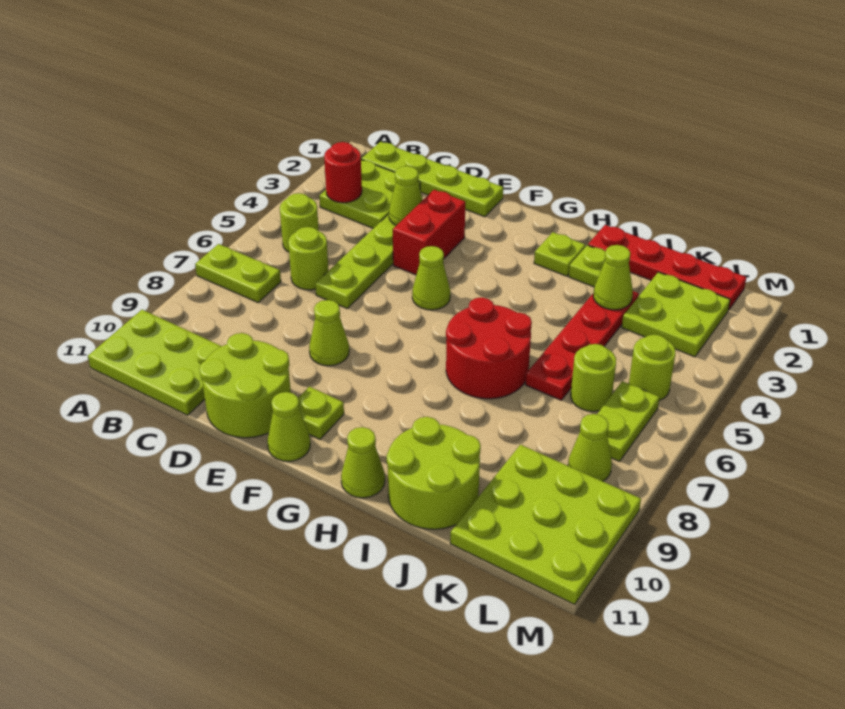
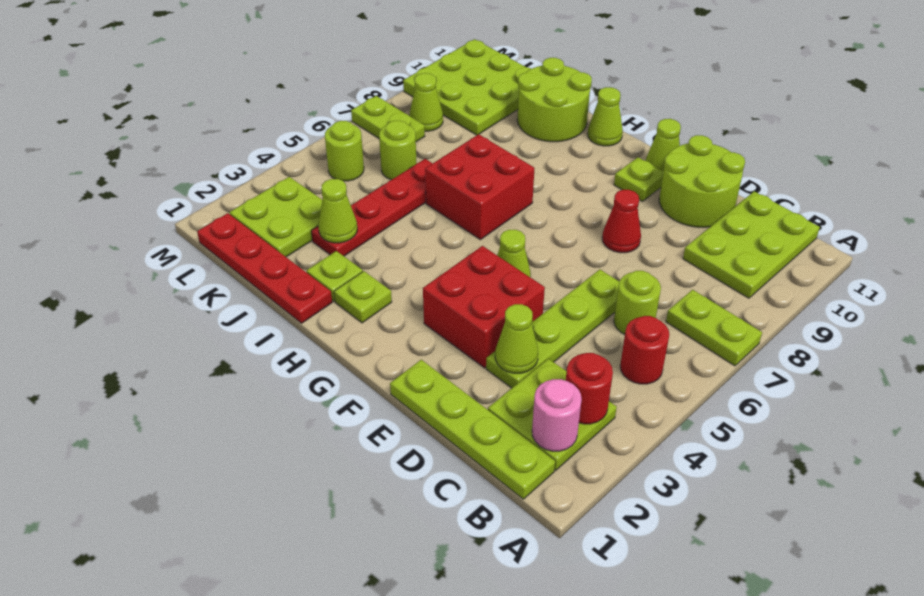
lime 2x3 plate [88,310,222,415] -> lime 2x3 plate turned to [683,191,820,298]
none -> pink 1x1 round brick [532,379,582,451]
lime 1x1 round brick [280,193,319,252] -> red 1x1 round brick [620,316,669,384]
red 1x2 brick [393,190,465,275] -> red 2x2 brick [423,246,545,368]
lime 1x1 cone [309,300,349,366] -> red 1x1 cone [602,190,641,253]
red 2x2 round brick [446,297,532,399] -> red 2x2 brick [425,134,534,240]
lime 1x2 plate [597,381,660,461] -> lime 1x2 plate turned to [351,96,425,142]

